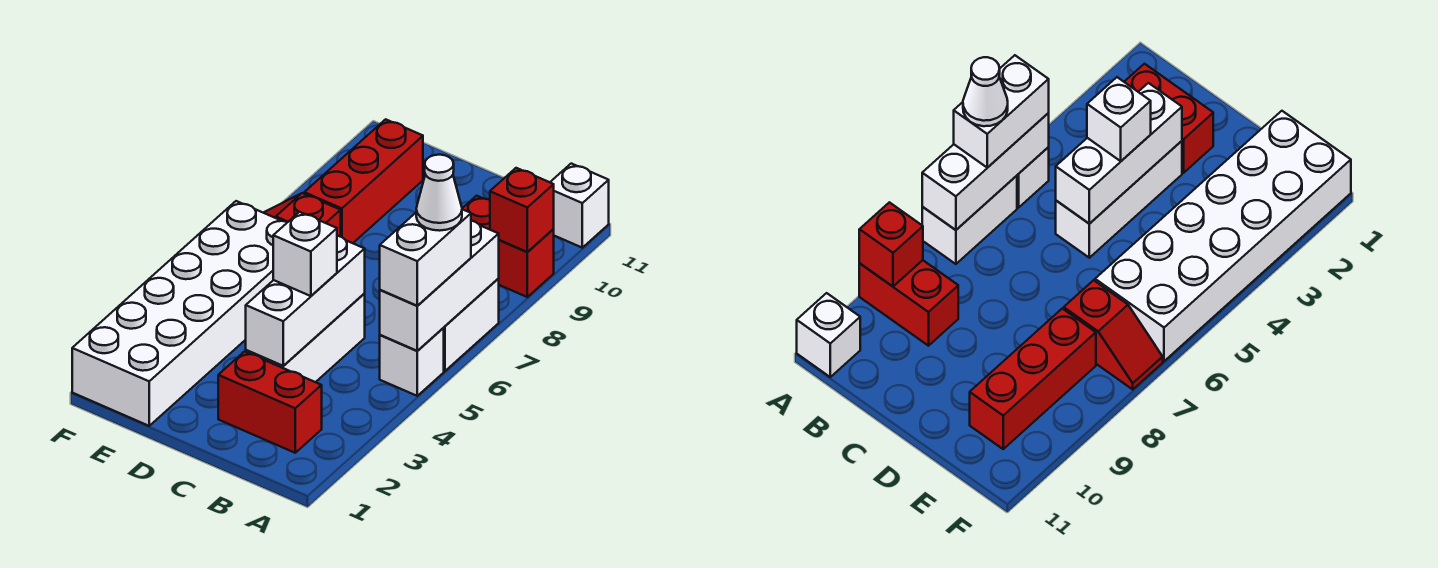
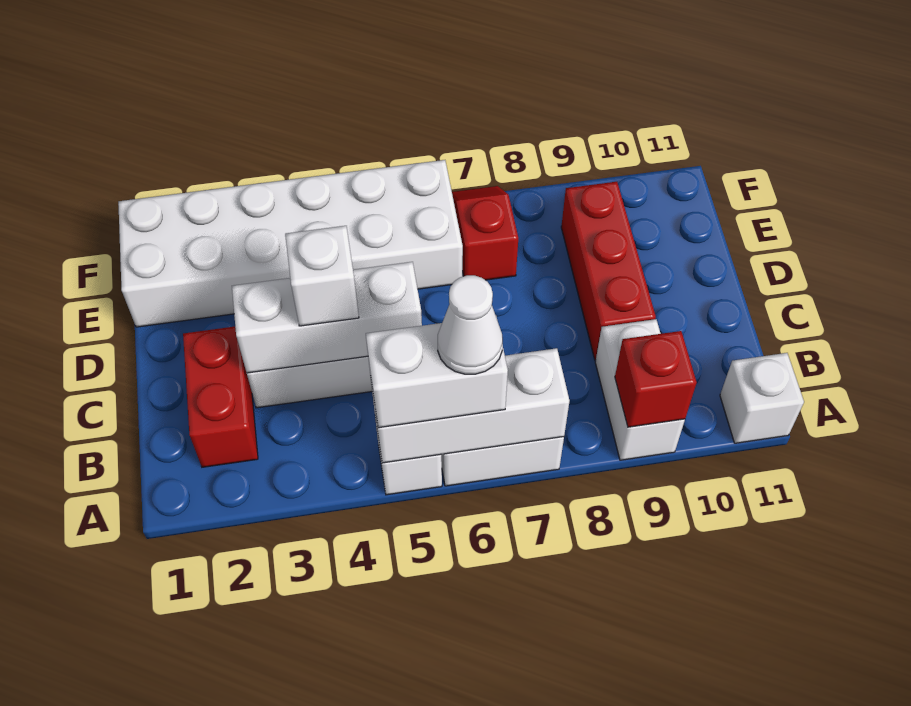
red 1x2 brick [462,196,554,297] -> white 1x2 brick [595,319,685,460]
red 1x3 brick [304,119,423,243] -> red 1x3 brick turned to [561,182,656,360]

